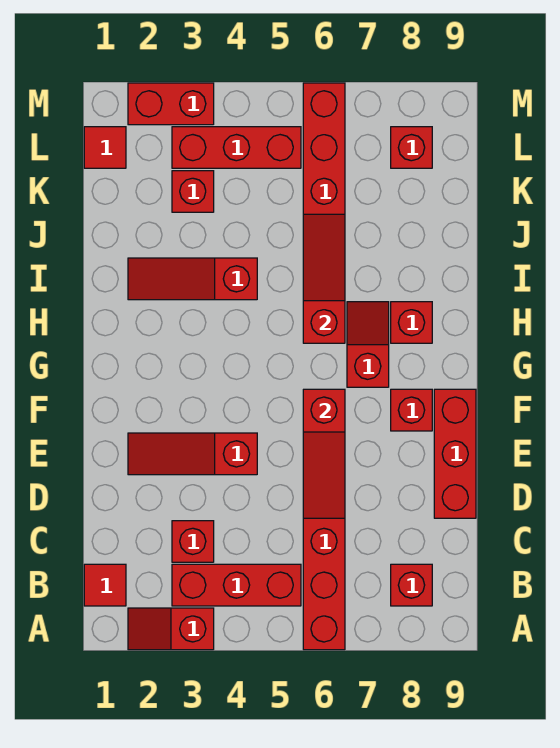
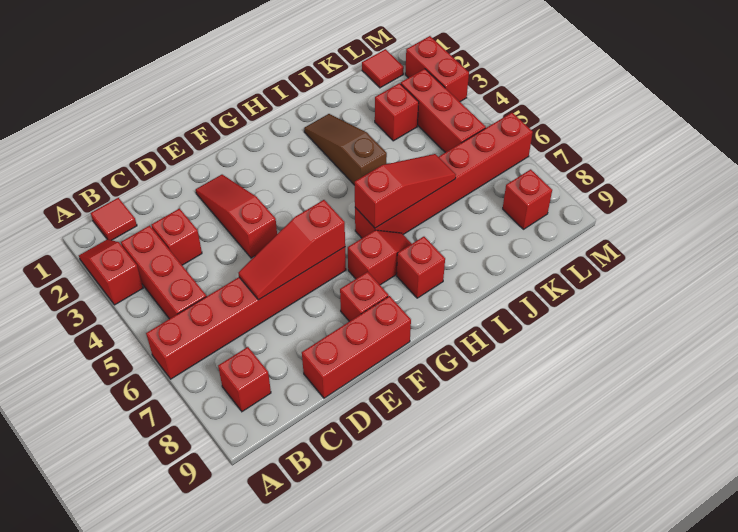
red 1x3 slope [128,258,257,300] -> brown 1x3 slope [304,114,387,185]

